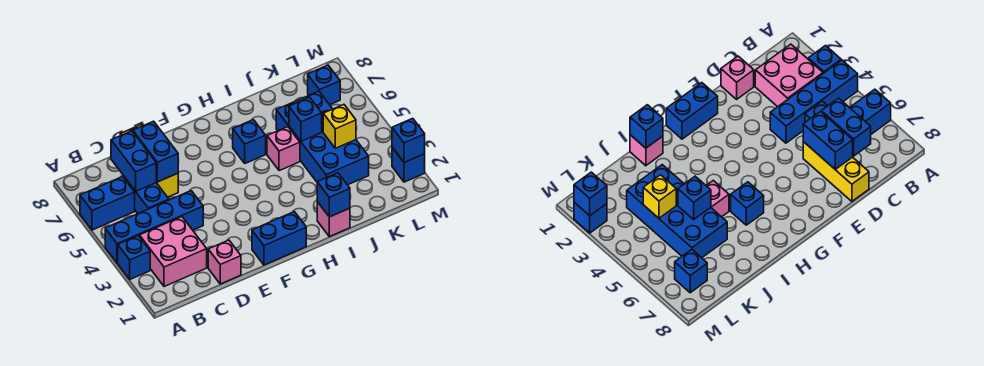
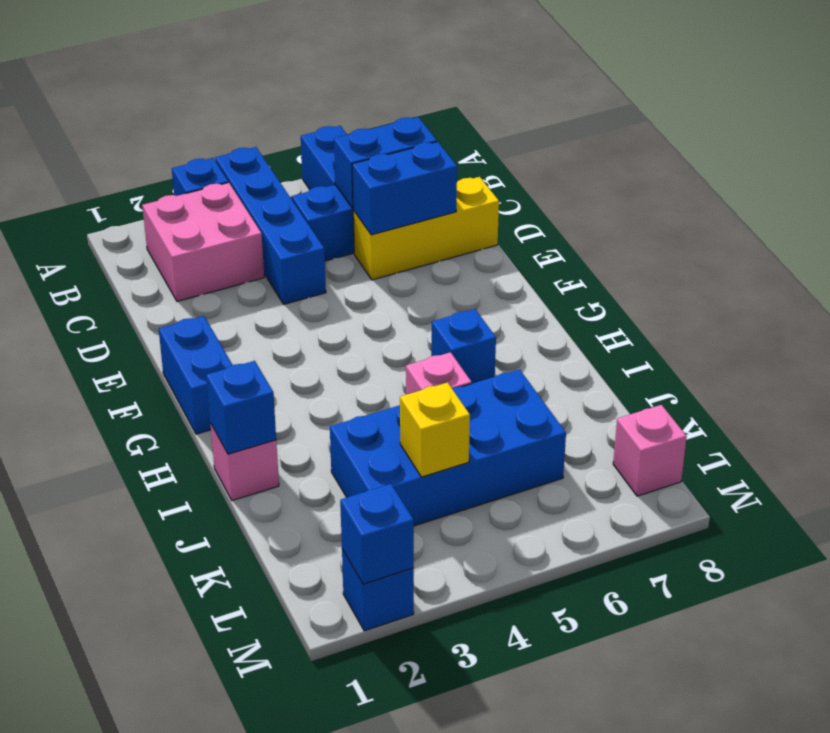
pink 1x1 brick [208,240,241,284] -> pink 1x1 brick moved to [613,405,687,496]
blue 1x1 brick [289,97,322,141] -> none
blue 1x1 brick [308,65,340,105] -> none

